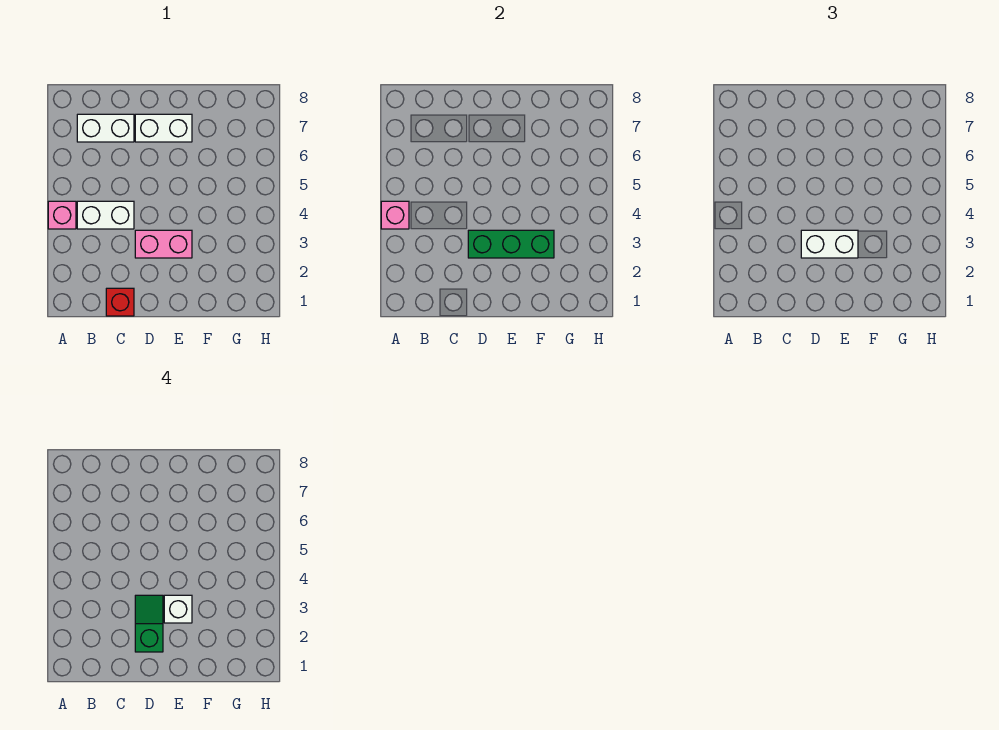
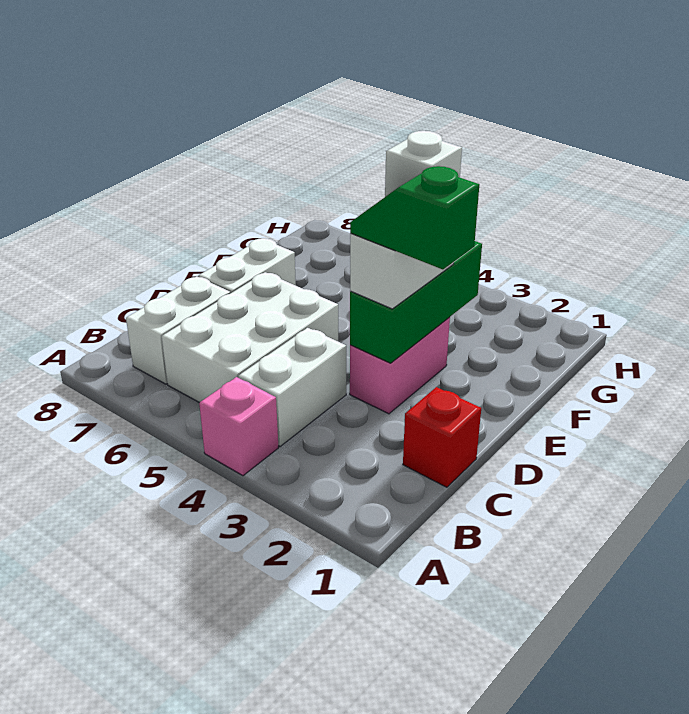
pink 1x1 brick [381,201,409,229] -> none
none -> white 2x3 brick [162,272,338,403]

